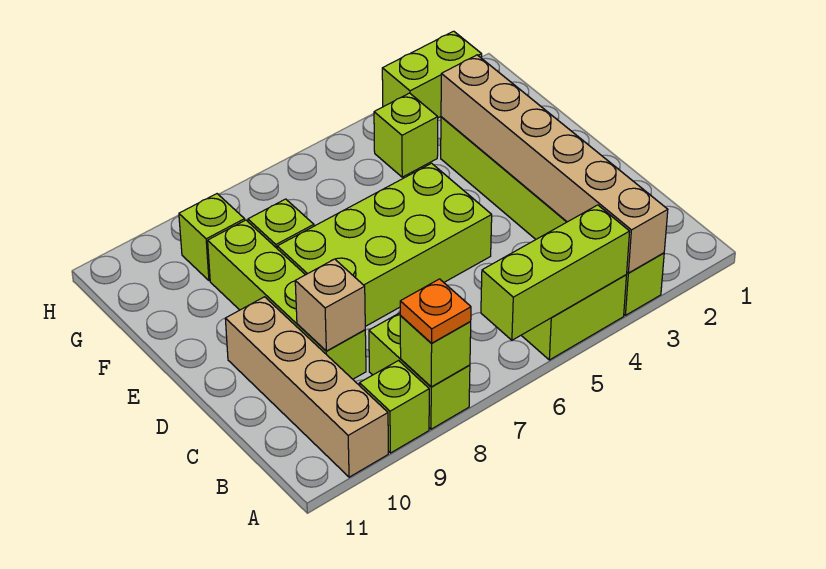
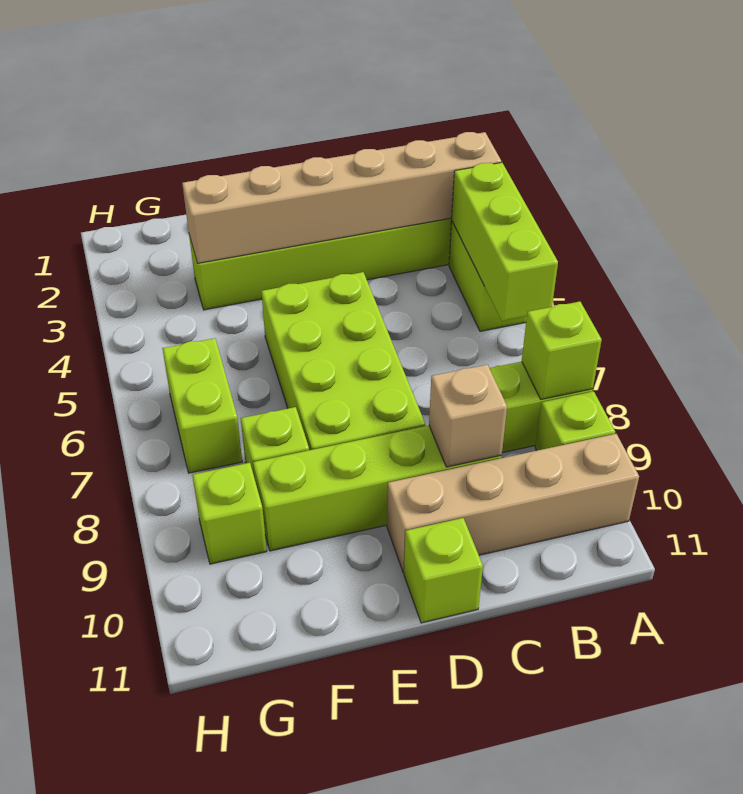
orange 1x1 plate [400,279,471,343] -> none
lime 1x1 brick [374,93,438,177] -> lime 1x1 brick moved to [404,518,483,623]
lime 1x2 brick [382,31,482,118] -> lime 1x2 brick moved to [162,338,242,473]

